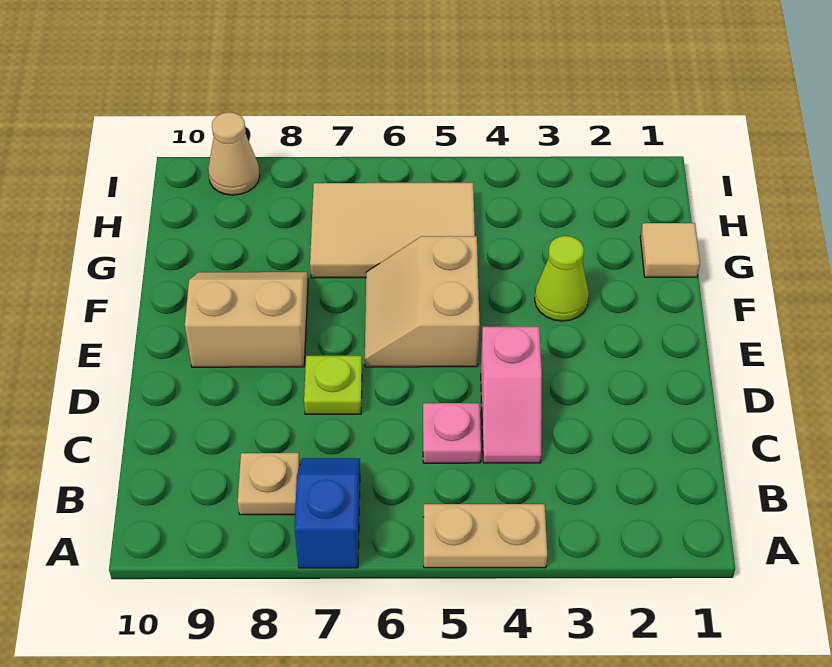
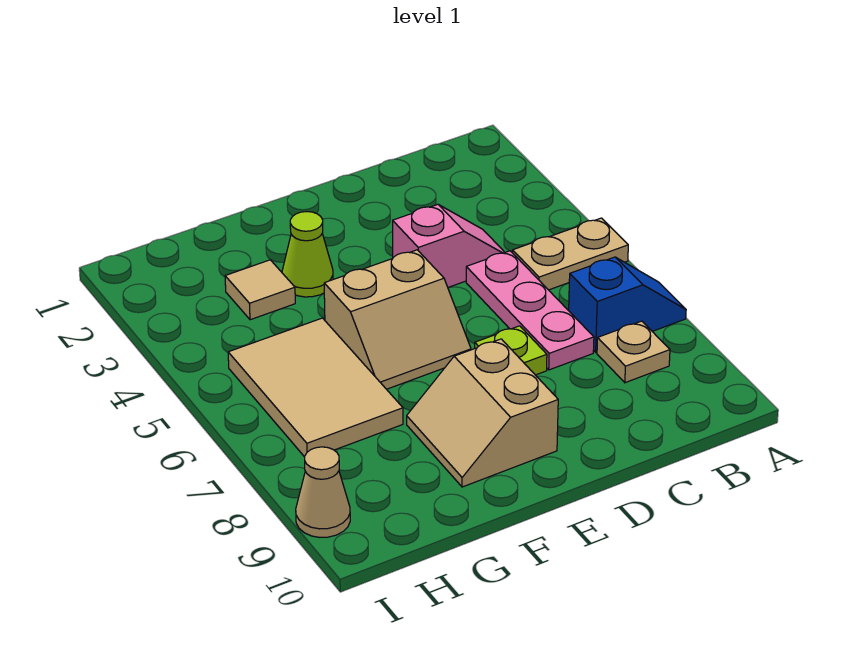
tan 1x2 plate [424,504,547,568] -> tan 1x2 plate turned to [512,218,628,290]
blue 1x2 slope [295,458,360,568] -> blue 1x2 slope turned to [569,257,686,352]
pink 1x1 plate [423,403,481,463] -> pink 1x3 plate [466,251,594,370]
tan 1x1 tile [640,223,700,277] -> tan 1x1 tile moved to [225,260,295,320]

